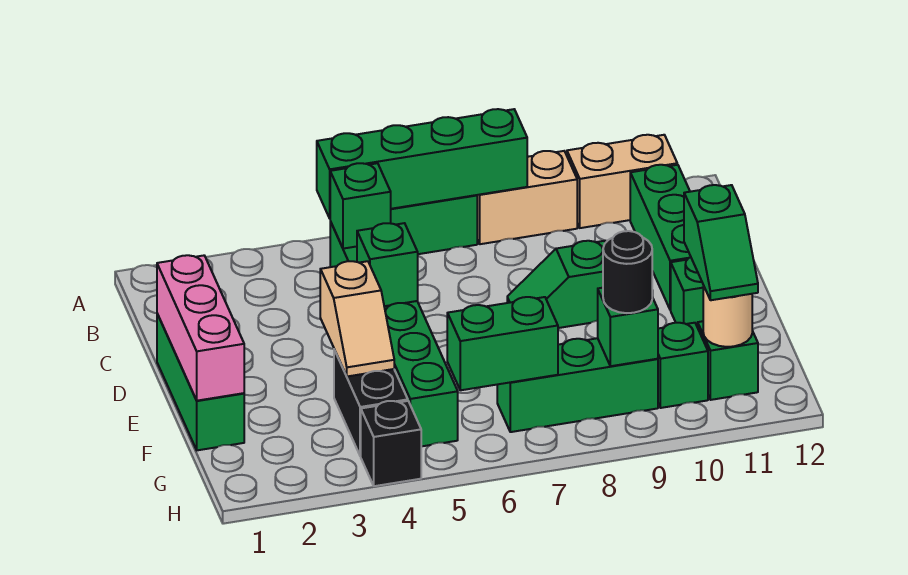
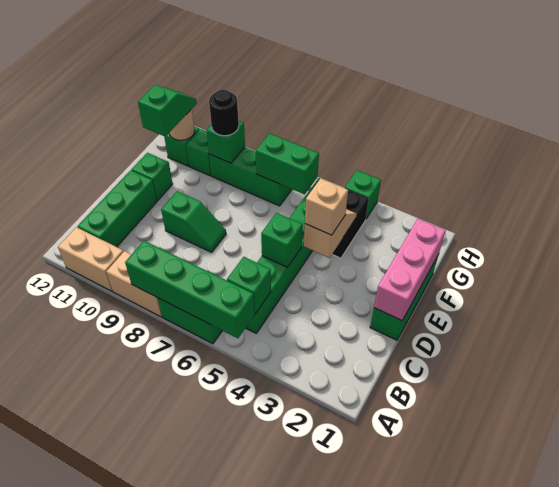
none -> tan 1x1 brick [305,178,348,235]
black 1x1 brick [361,401,421,486] -> green 1x1 brick [345,170,381,219]

